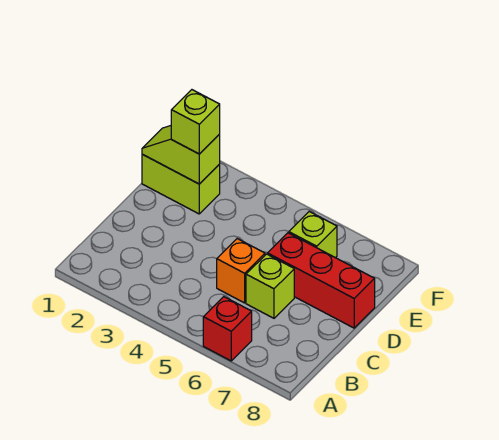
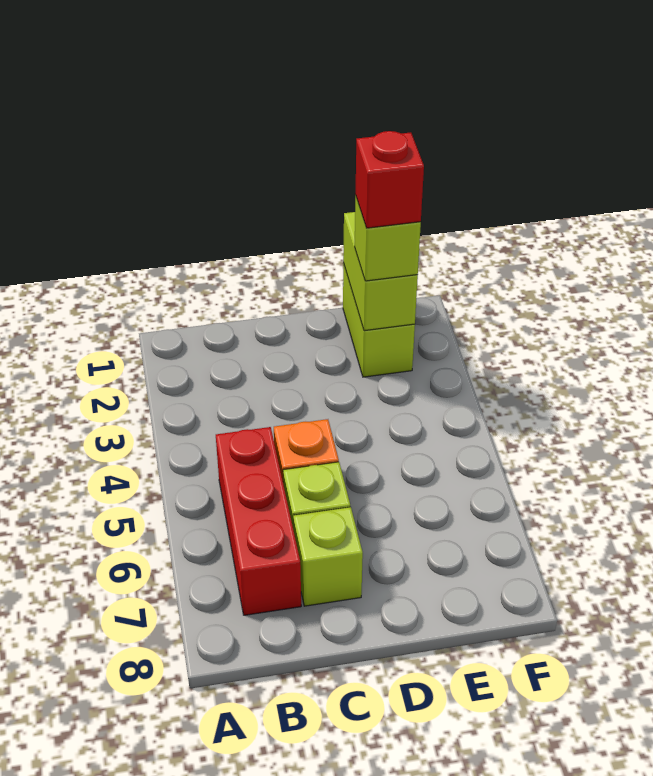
red 1x1 brick [203,297,252,361] -> red 1x1 brick moved to [355,131,424,228]
red 1x3 brick [267,233,375,328] -> red 1x3 brick moved to [216,427,301,615]
lime 1x2 slope [142,126,220,184] -> lime 1x2 brick [343,212,418,331]
lime 1x1 brick [289,212,337,258] -> lime 1x1 brick moved to [293,507,363,606]

